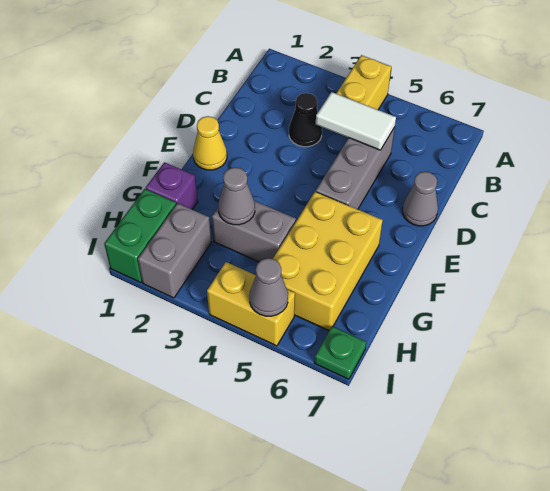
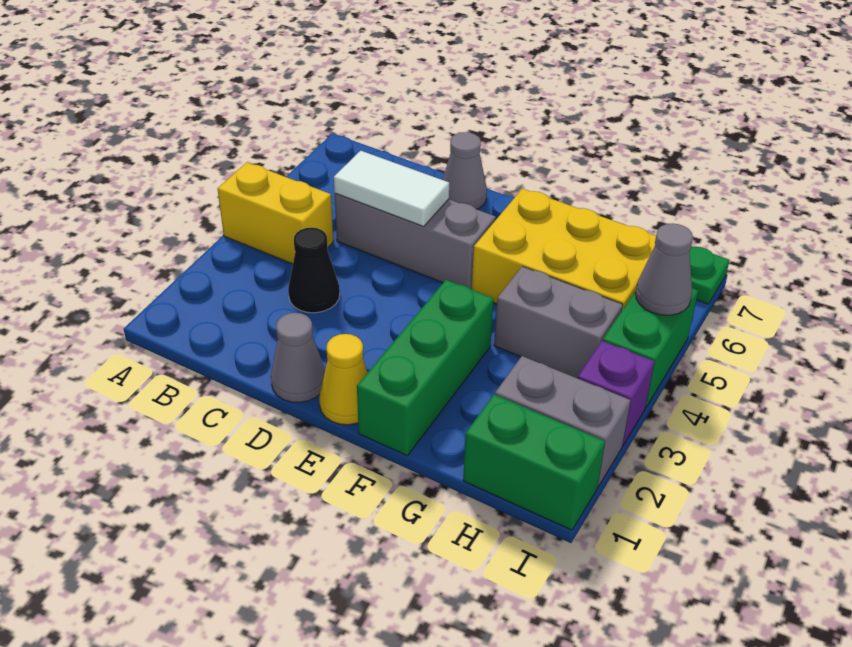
white 1x2 tile [316,92,396,150] -> white 1x2 tile turned to [334,151,449,226]
none -> green 1x3 brick [357,280,494,456]
purple 1x1 brick [146,162,198,209] -> purple 1x1 brick moved to [578,341,655,446]
grey 1x2 brick [212,201,296,262] -> grey 1x2 brick turned to [494,266,623,378]
grey 1x1 cone [218,167,255,225] -> grey 1x1 cone moved to [271,313,325,403]
yellow 1x2 brick [207,262,295,346] -> green 1x2 brick [603,288,698,407]

